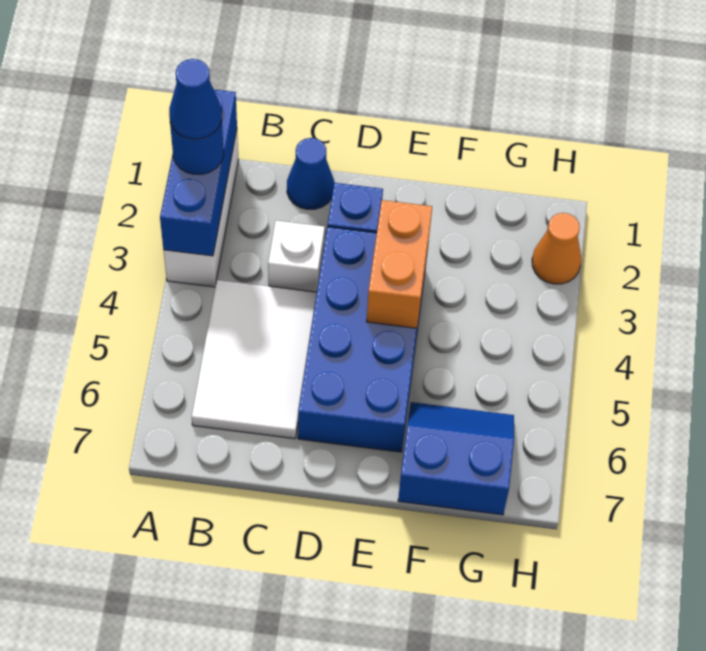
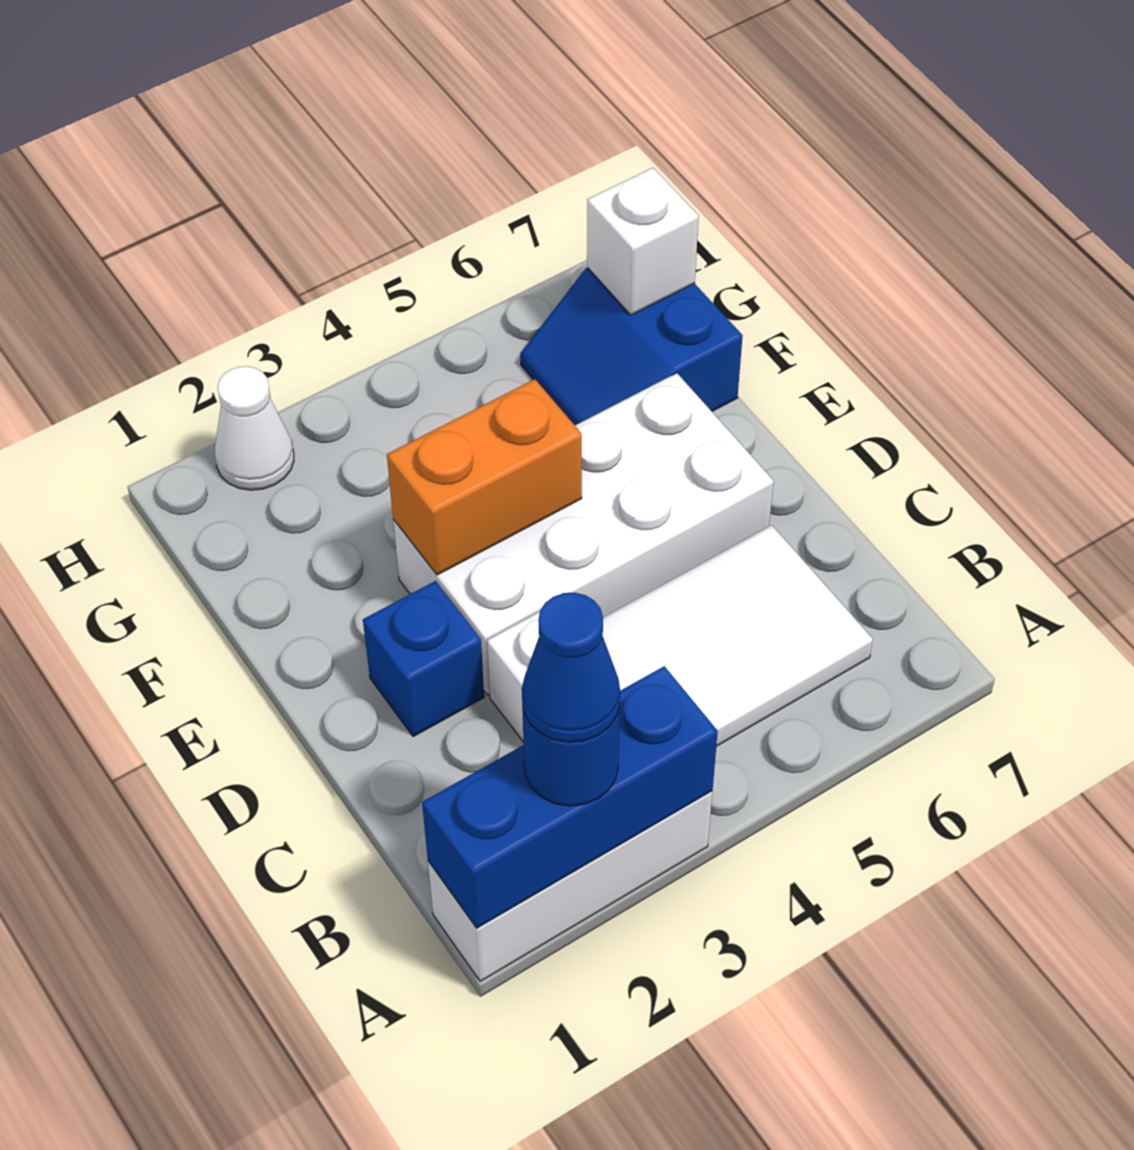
blue 1x1 cone [287,138,334,209] -> none
blue 2x4 brick [298,227,428,452] -> white 2x4 brick [393,373,774,695]
none -> white 1x1 brick [587,168,699,315]
orange 1x1 cone [532,213,581,284] -> white 1x1 cone [215,366,294,490]

